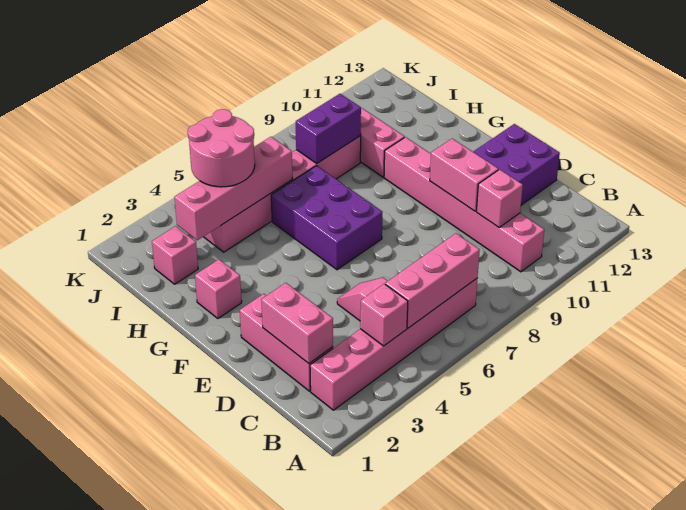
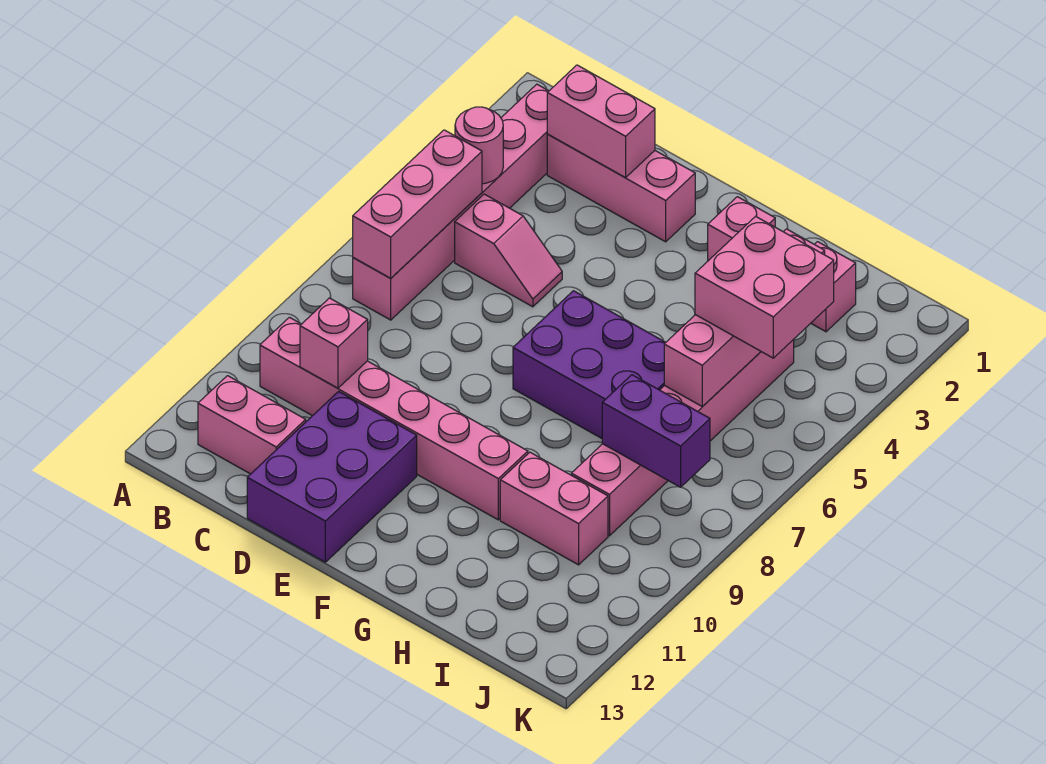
pink 1x1 brick [360,284,408,346] -> pink 1x1 round brick [455,107,503,184]
pink 1x2 brick [430,139,498,211] -> pink 1x2 brick moved to [198,376,306,474]
pink 2x2 round brick [188,109,255,187] -> pink 2x2 brick [695,216,834,358]
purple 1x2 brick [296,94,361,163] -> purple 1x2 brick turned to [602,375,710,487]

